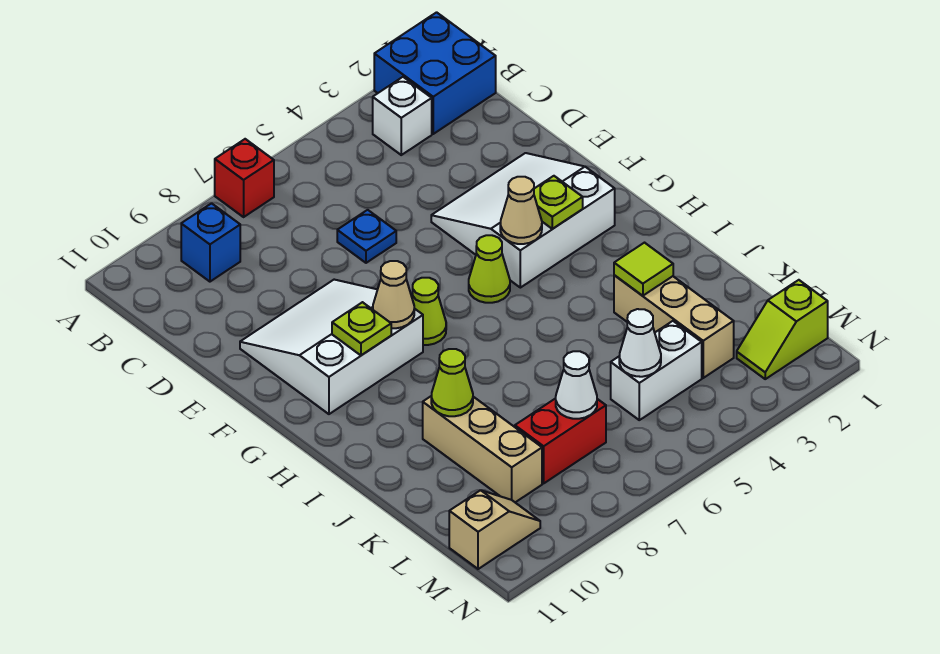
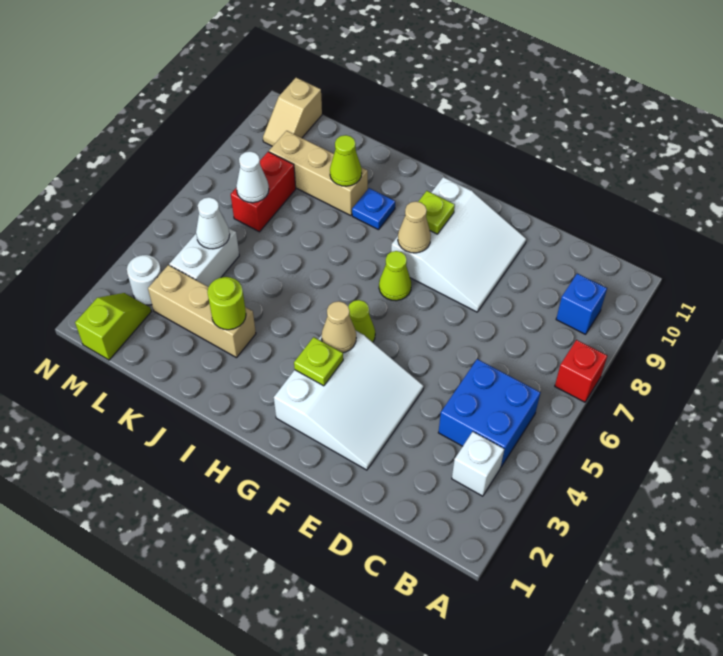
blue 2x2 brick [374,12,496,134] -> blue 2x2 brick moved to [438,359,541,467]
blue 1x1 plate [337,210,396,263] -> blue 1x1 plate moved to [352,188,395,230]
lime 1x1 tile [614,243,673,296] -> lime 1x1 round brick [207,277,246,330]
none -> white 1x1 round brick [127,255,162,305]

